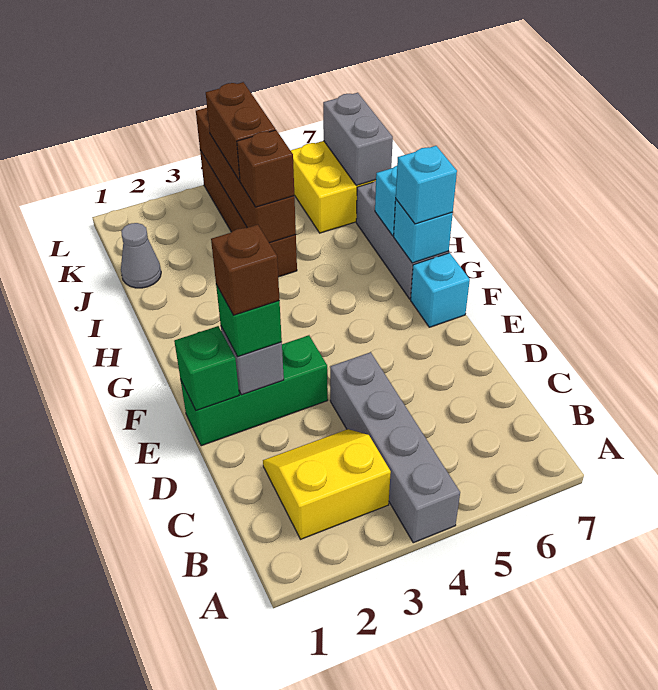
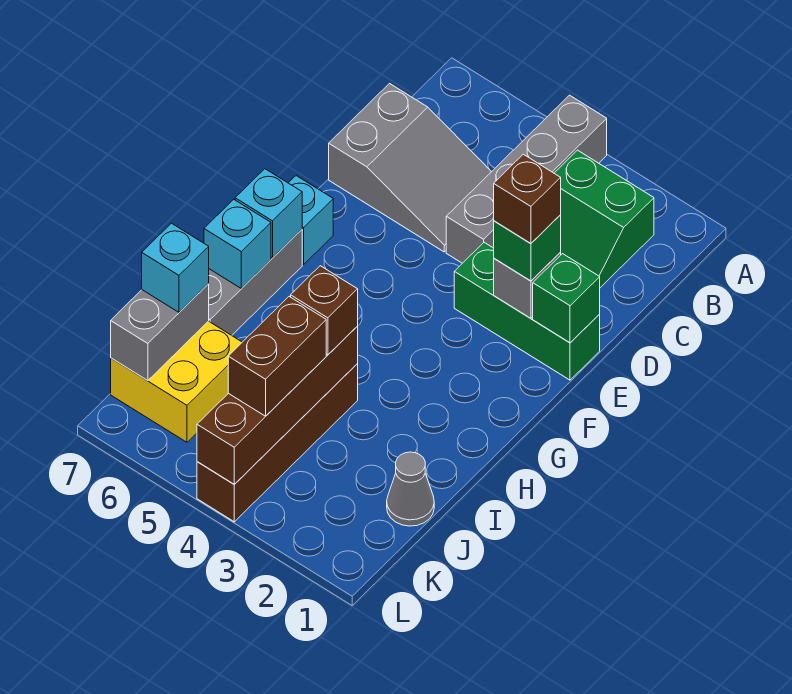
yellow 2x2 slope [263,429,391,539] -> green 2x2 slope [554,150,654,288]
none -> grey 2x3 slope [329,84,491,252]
cyan 1x1 brick [396,146,457,224] -> cyan 1x1 brick moved to [142,223,209,312]

